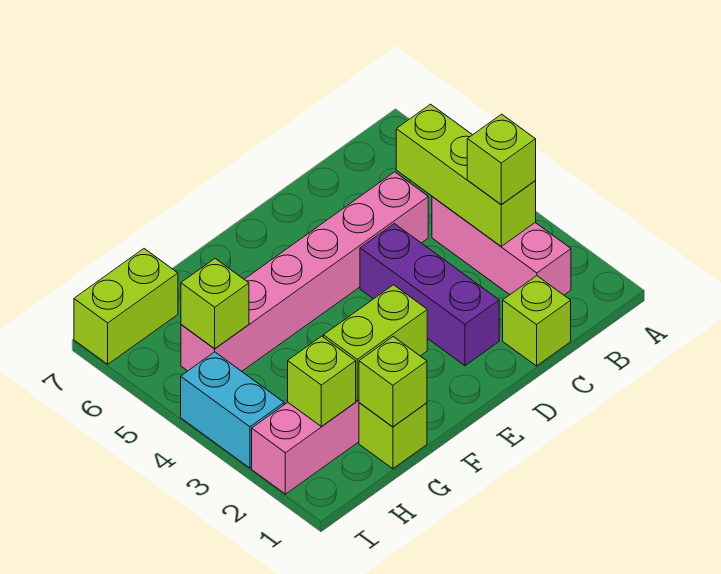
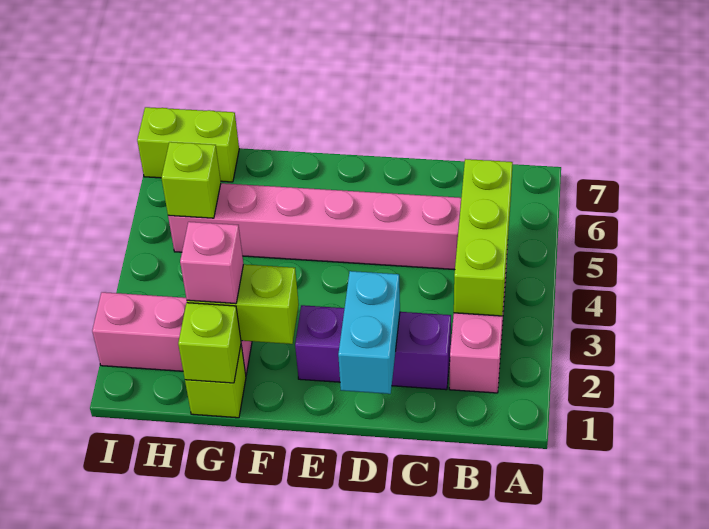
lime 1x1 brick [467,114,536,205] -> none
lime 1x1 brick [503,276,571,366] -> none
purple 1x3 brick [360,224,499,366] -> purple 1x3 brick turned to [295,305,451,390]
none -> pink 1x1 brick [180,222,243,304]
lime 1x1 brick [288,336,356,427] -> none
cyan 1x2 brick [181,352,284,468] -> cyan 1x2 brick moved to [338,271,400,394]

